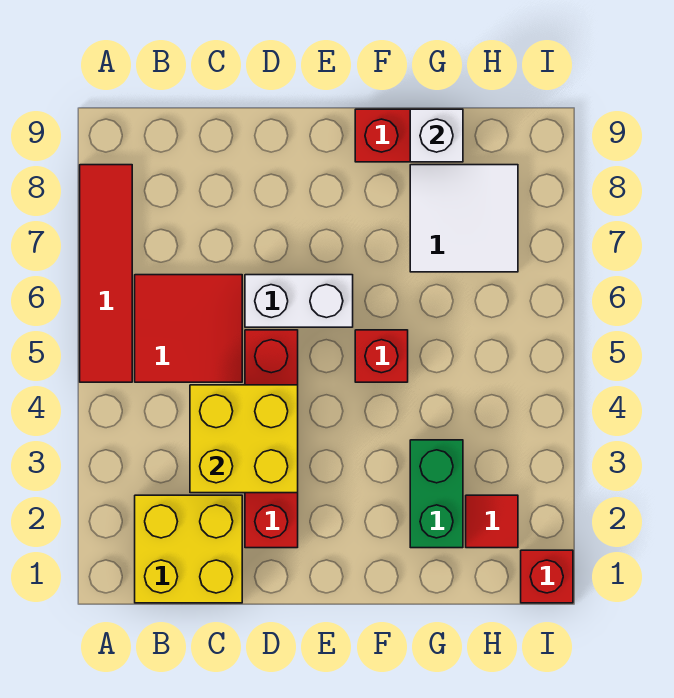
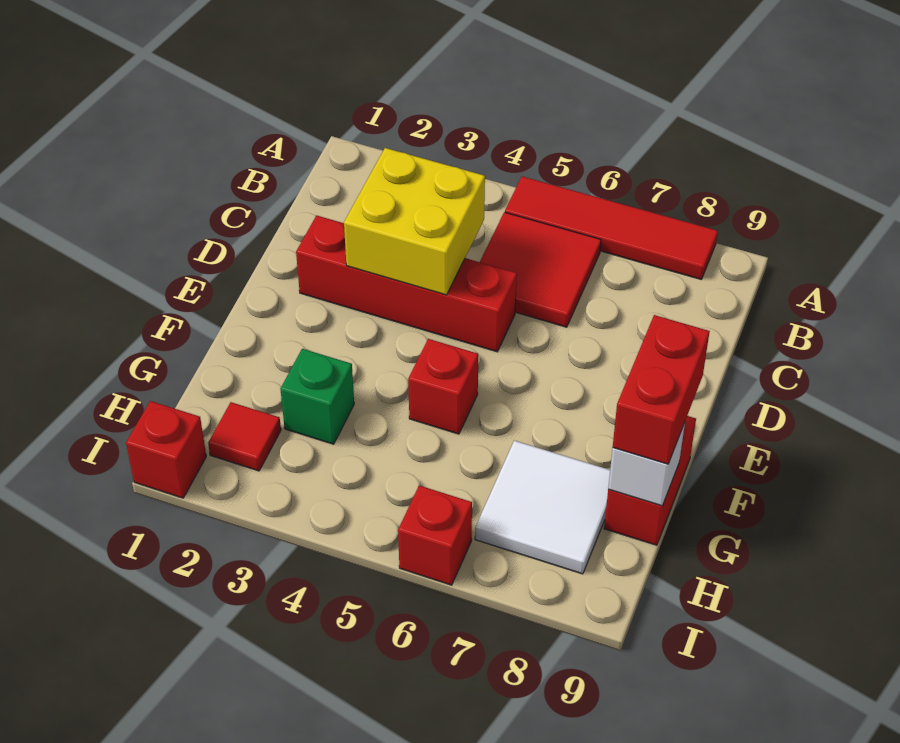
yellow 2x2 brick [135,495,242,603] -> none
white 1x2 brick [245,275,353,327] -> none
none -> red 1x2 brick [613,315,710,464]
green 1x2 brick [410,440,463,548] -> green 1x1 brick [280,349,354,444]
none -> red 1x1 brick [398,485,472,585]

